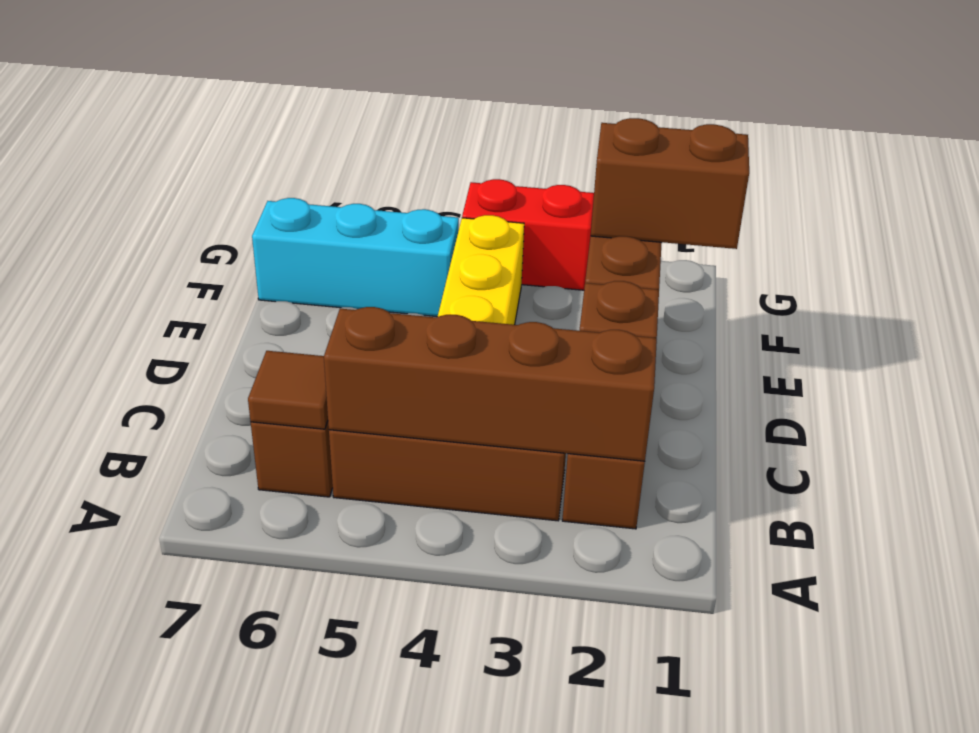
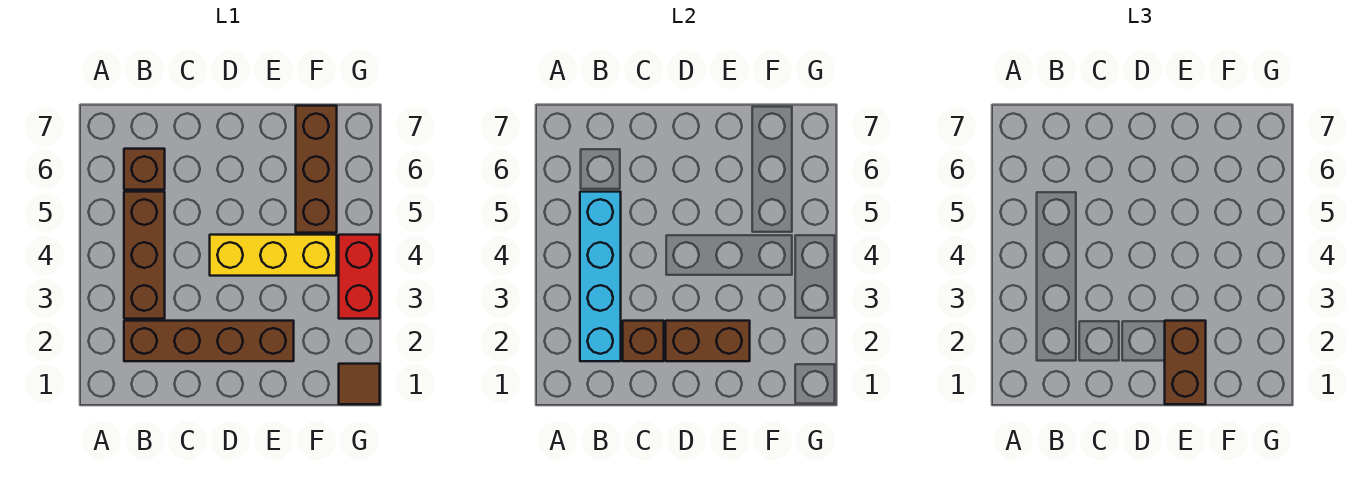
brown 1x4 brick [324,307,657,461] -> cyan 1x4 brick [580,192,621,361]
brown 1x1 tile [248,351,328,429] -> brown 1x1 tile moved to [339,364,380,404]
cyan 1x3 brick [252,198,459,317] -> brown 1x3 brick [296,106,337,233]

